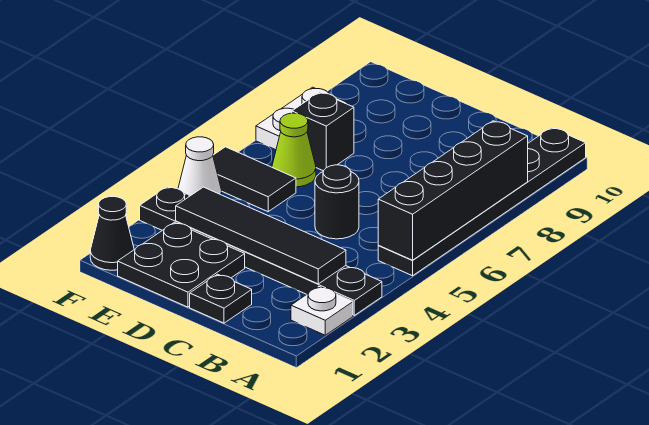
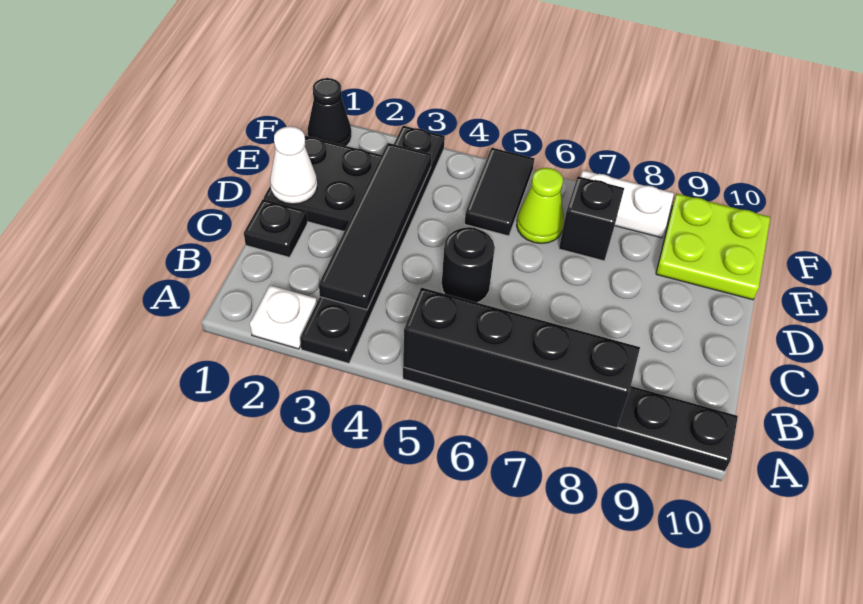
none -> lime 2x2 plate [656,194,770,300]
white 1x1 cone [178,137,222,196] -> white 1x1 cone moved to [270,126,317,204]

